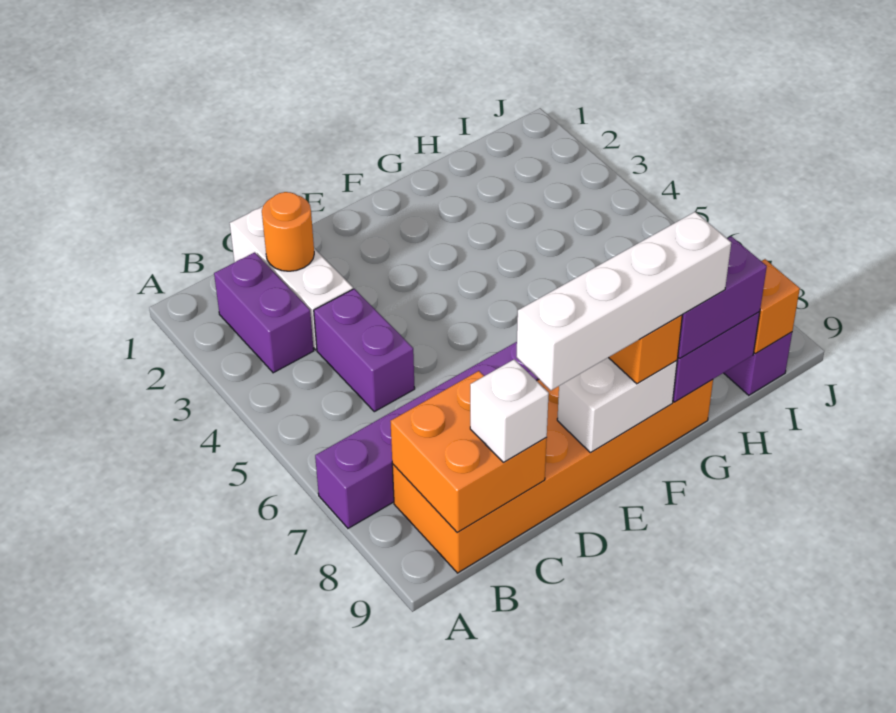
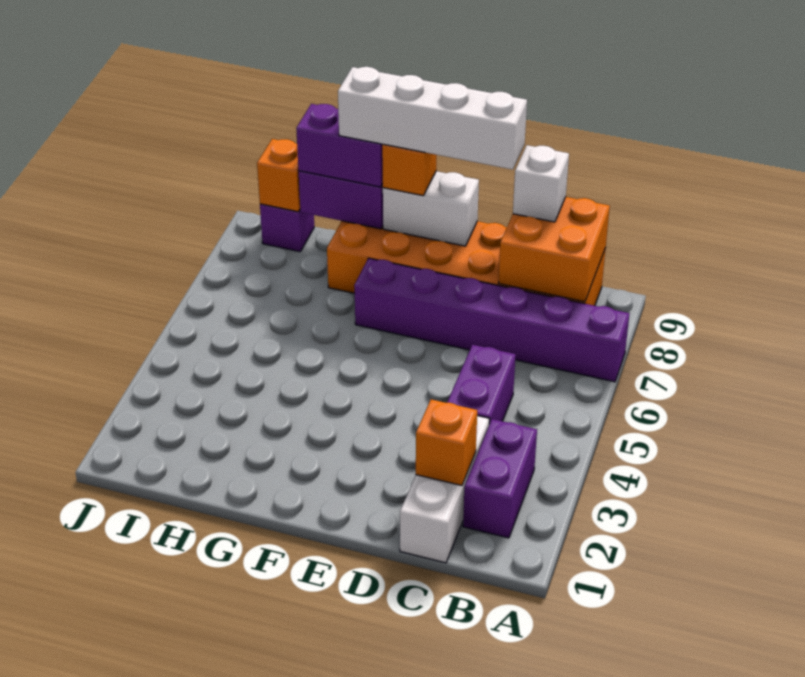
orange 1x1 round brick [262,192,314,271] -> orange 1x1 brick [416,399,477,485]

